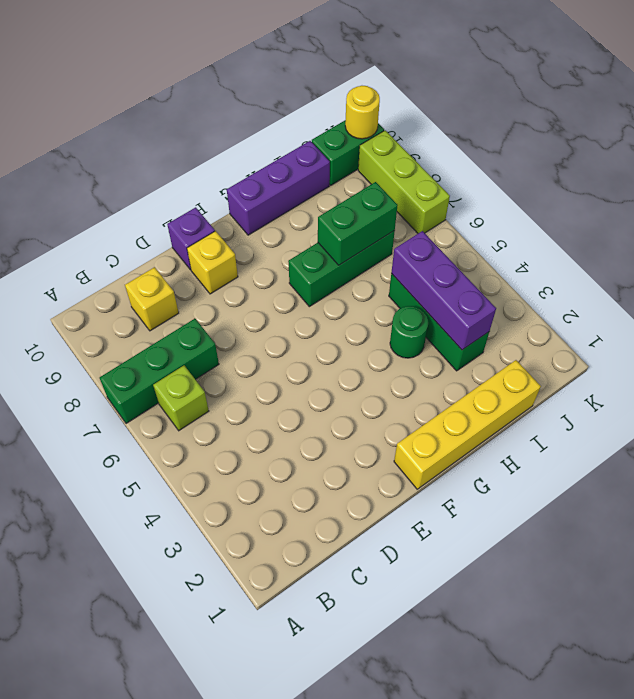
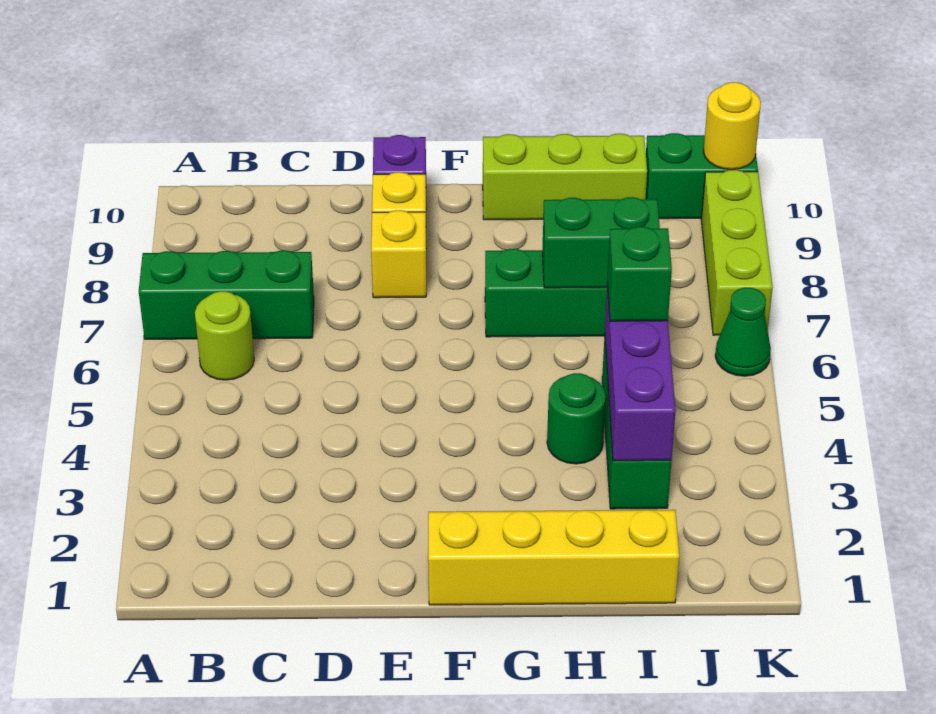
lime 1x1 brick [153,365,209,431] -> lime 1x1 round brick [195,291,254,380]
yellow 1x1 brick [125,267,179,331] -> yellow 1x1 brick moved to [371,210,426,298]
purple 1x3 brick [227,141,330,235] -> lime 1x3 brick [483,134,647,220]
none -> green 1x1 brick [607,227,672,321]
none -> green 1x1 cone [715,288,771,376]

